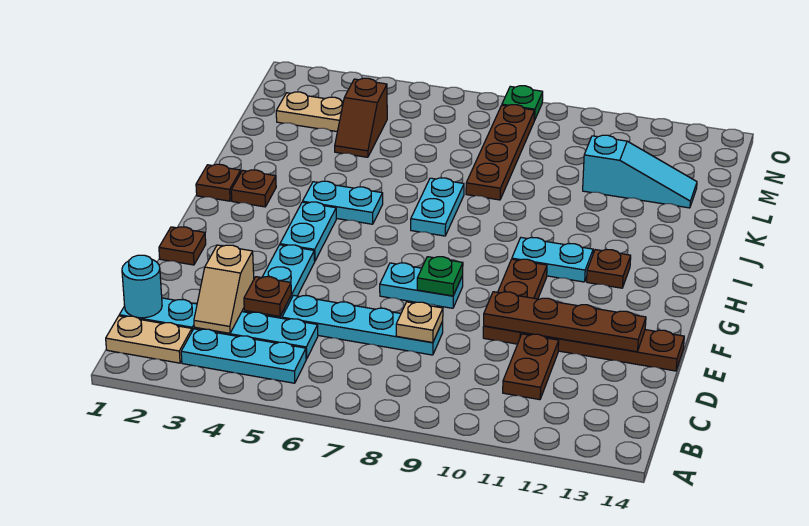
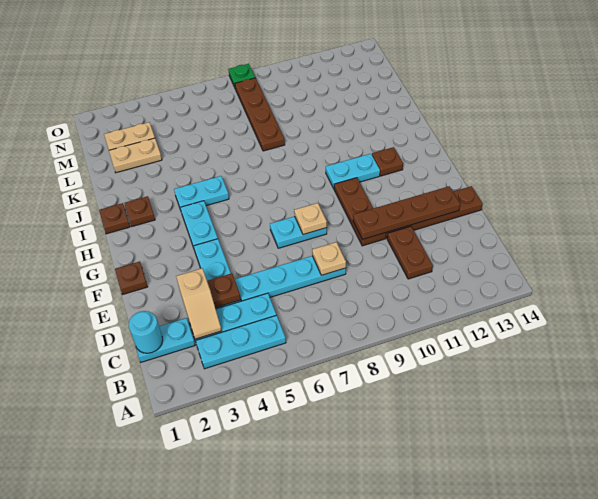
tan 1x2 plate [106,316,192,363] -> tan 1x2 plate moved to [109,138,162,173]
green 1x1 plate [417,257,463,296] -> tan 1x1 plate [294,203,327,235]
cyan 1x2 plate [411,178,464,236] -> none
brown 1x2 slope [335,78,387,157] -> none
cyan 1x3 slope [583,135,697,208] -> none

